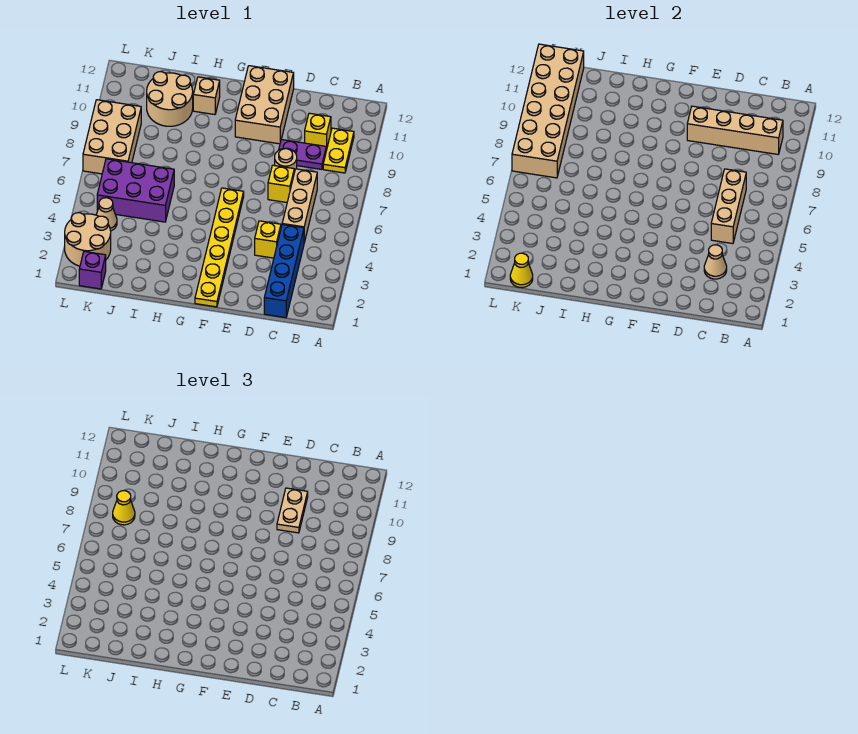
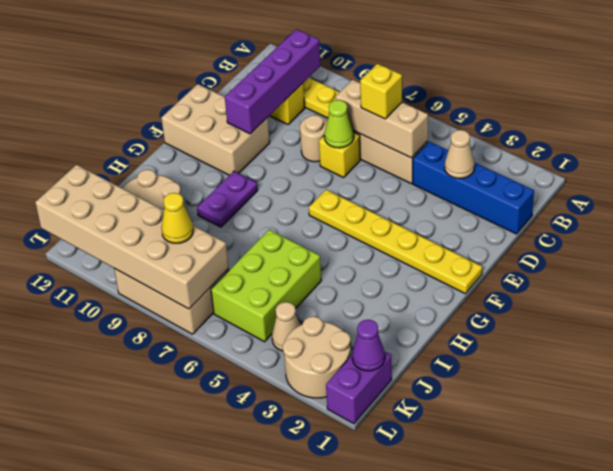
tan 1x4 brick [687,106,783,154] -> purple 1x4 brick [225,29,321,134]
purple 1x2 plate [279,140,326,169] -> purple 1x2 plate moved to [197,171,258,227]
yellow 1x1 brick [255,221,281,258] -> yellow 1x1 brick moved to [360,64,402,119]
none -> lime 1x1 cone [324,100,354,148]
tan 1x2 plate [277,488,308,533] -> none
tan 1x1 brick [193,77,220,115] -> none
purple 2x3 brick [97,159,174,222] -> lime 2x3 brick [211,230,321,342]
purple 1x1 brick [79,251,106,289] -> purple 1x2 brick [326,351,392,424]
yellow 1x1 cone [510,253,533,288] -> purple 1x1 cone [352,320,385,371]

